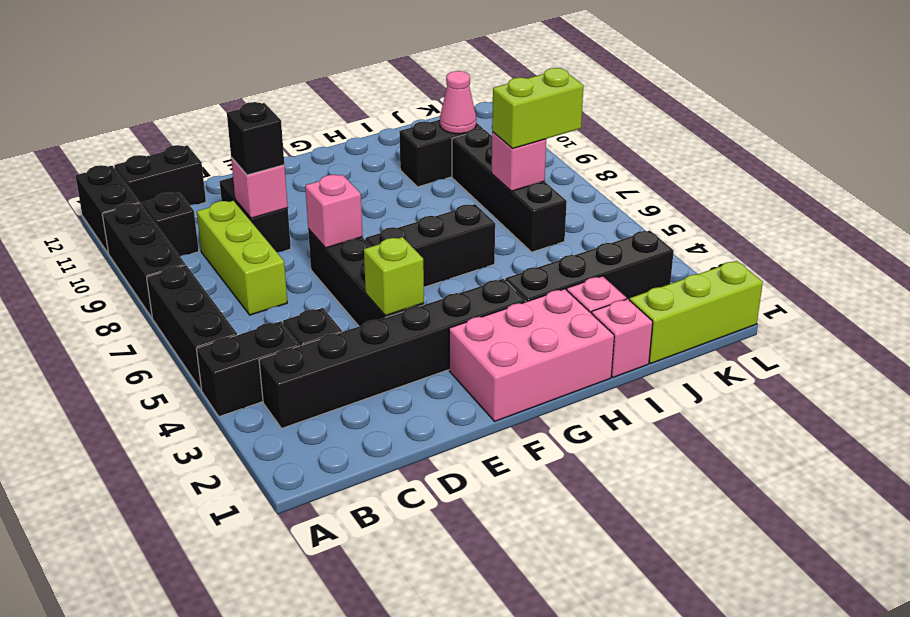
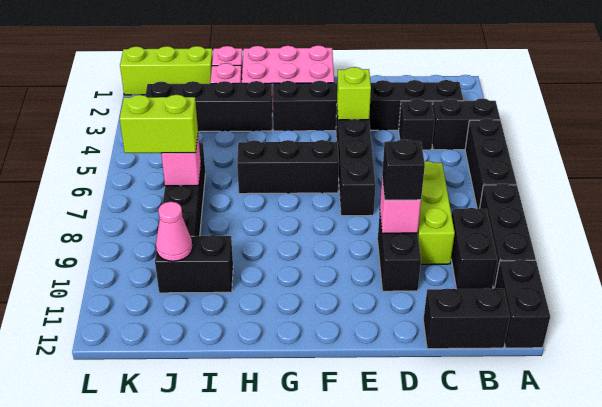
black 1x1 brick [142,192,199,256] -> black 1x2 brick [451,208,498,289]
pink 1x1 brick [305,175,363,248] -> none

